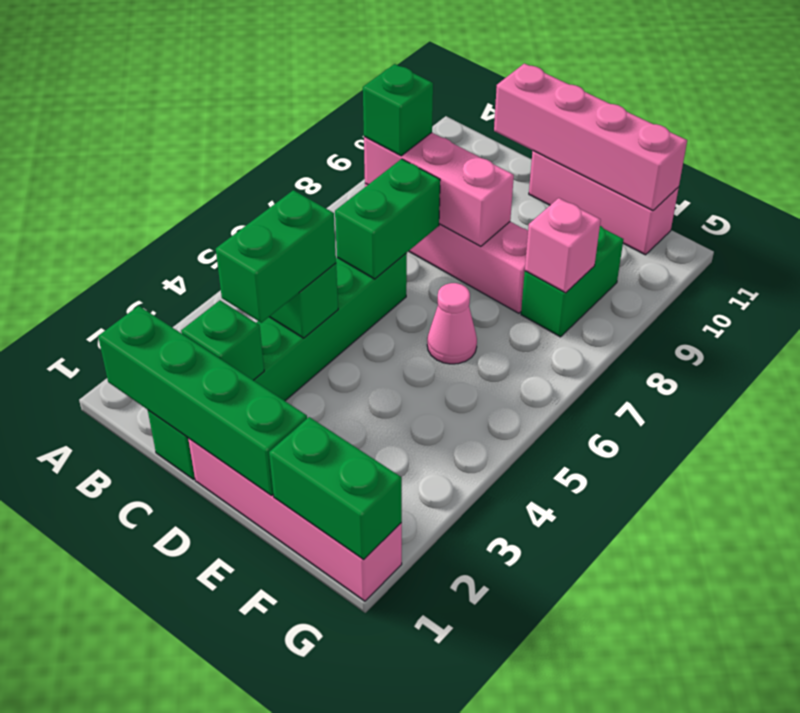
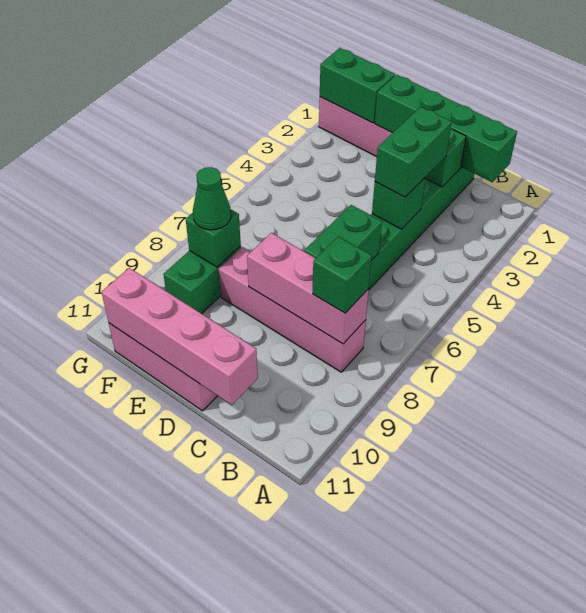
pink 1x1 cone [427,283,477,364] -> none
pink 1x1 brick [525,198,601,293] -> green 1x1 brick [186,210,241,267]
none -> green 1x1 cone [193,167,231,230]

